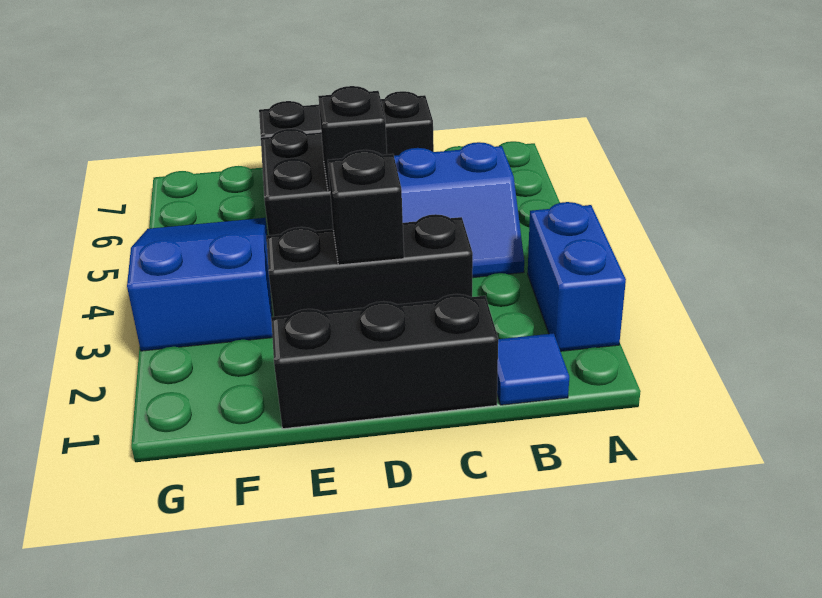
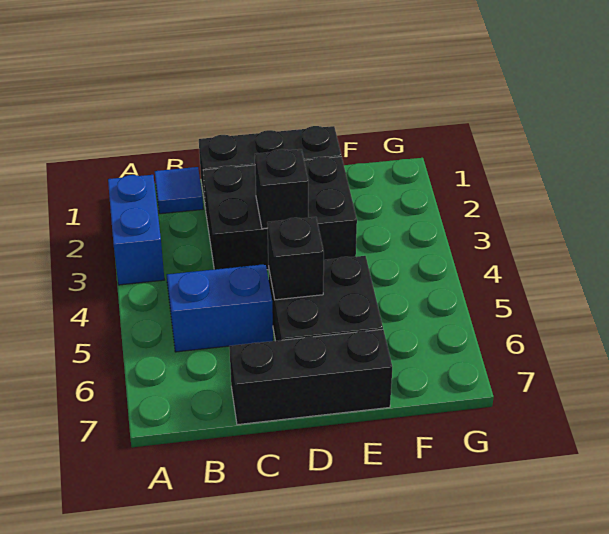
black 1x3 brick [266,214,473,317] -> black 2x3 brick [203,157,357,270]
blue 2x3 slope [127,218,272,351] -> none

